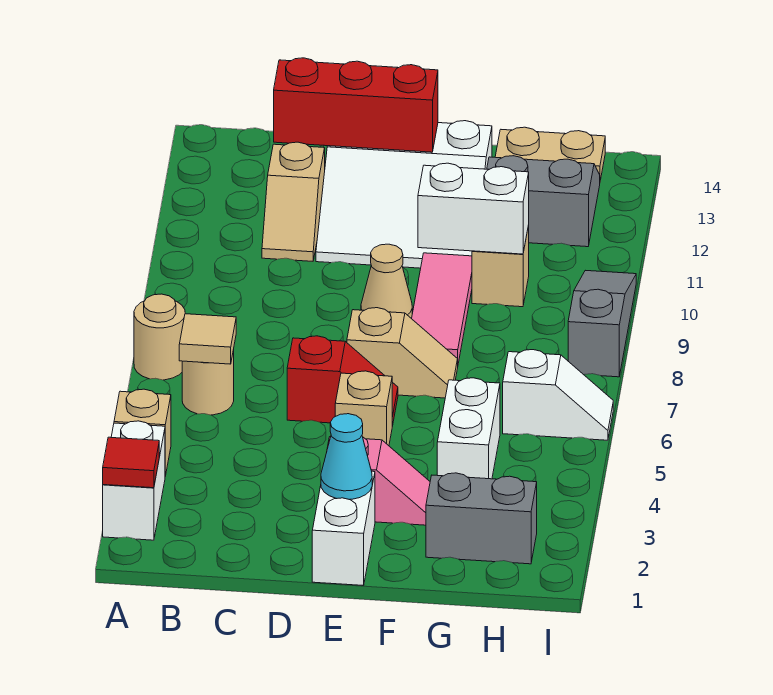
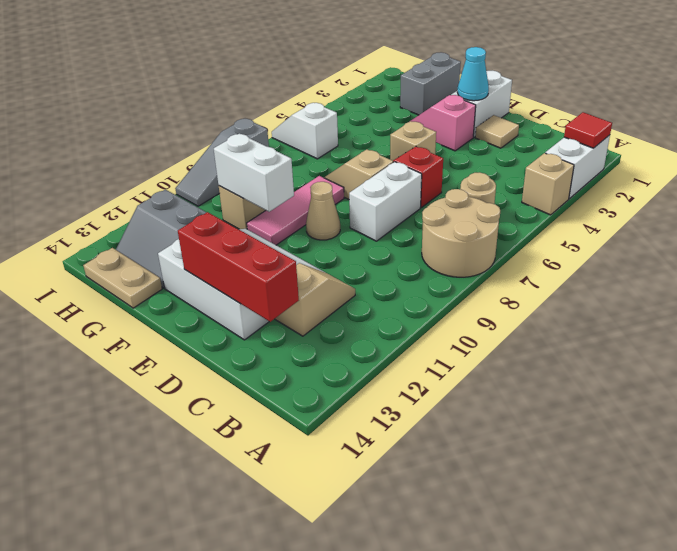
tan 1x1 round brick [134,294,185,380] -> tan 2x2 round brick [422,189,500,277]
tan 1x1 tile [179,314,236,364] -> tan 1x1 tile moved to [475,115,519,148]
grey 1x2 brick [426,473,537,564] -> grey 1x2 brick turned to [400,52,461,115]
white 1x2 brick [437,378,500,479] -> white 1x2 brick moved to [349,162,422,241]

